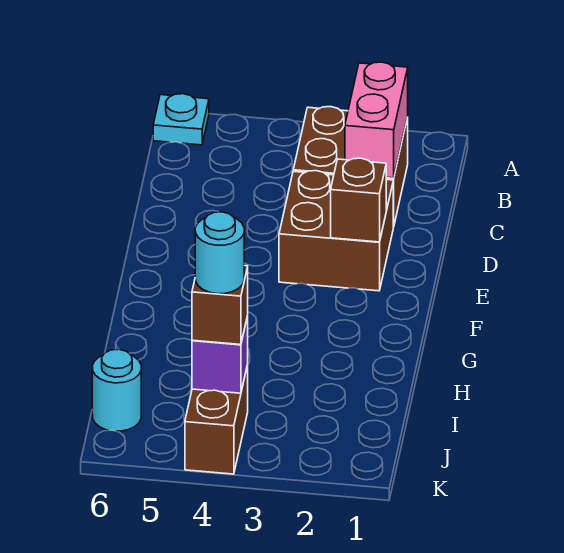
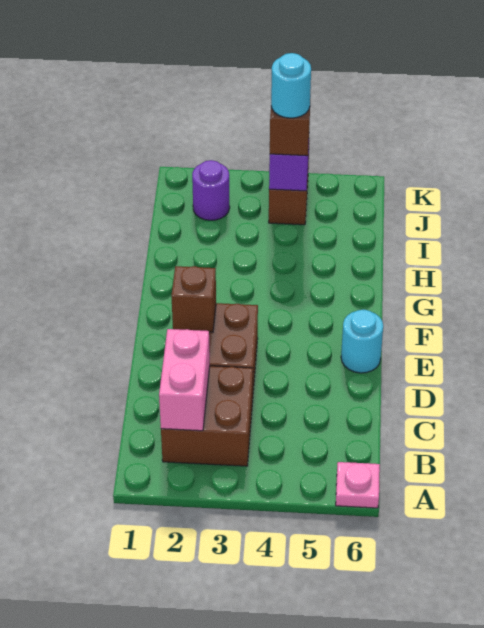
cyan 1x1 plate [153,94,209,145] -> pink 1x1 plate [336,462,380,508]
none -> purple 1x1 round brick [192,160,230,220]
cyan 1x1 round brick [92,349,141,431] -> cyan 1x1 round brick moved to [341,310,383,373]

